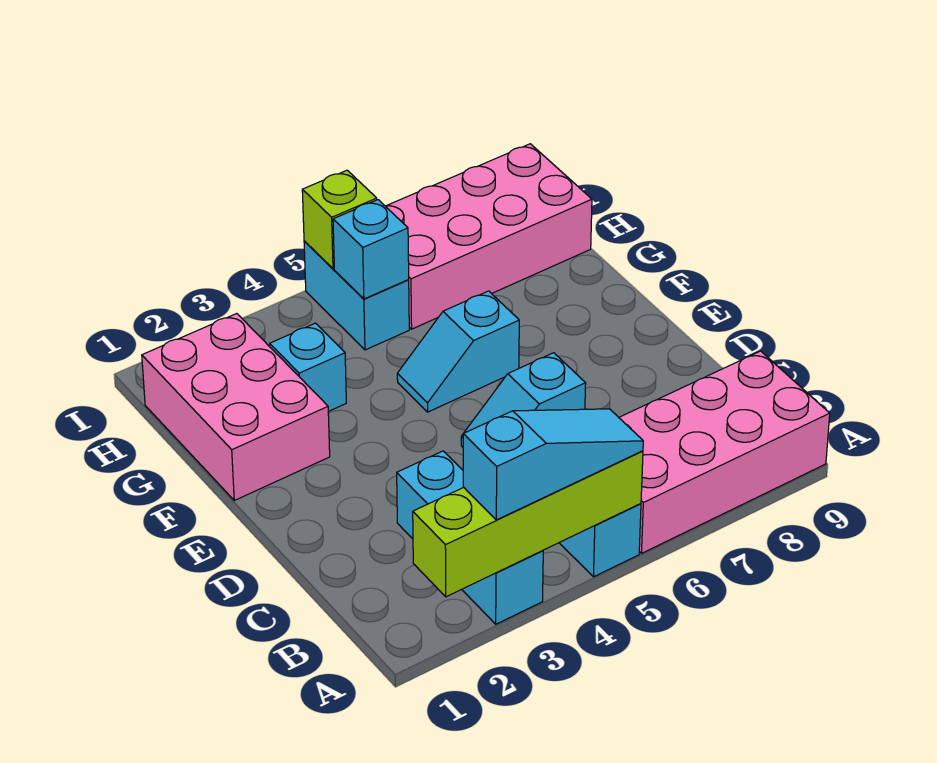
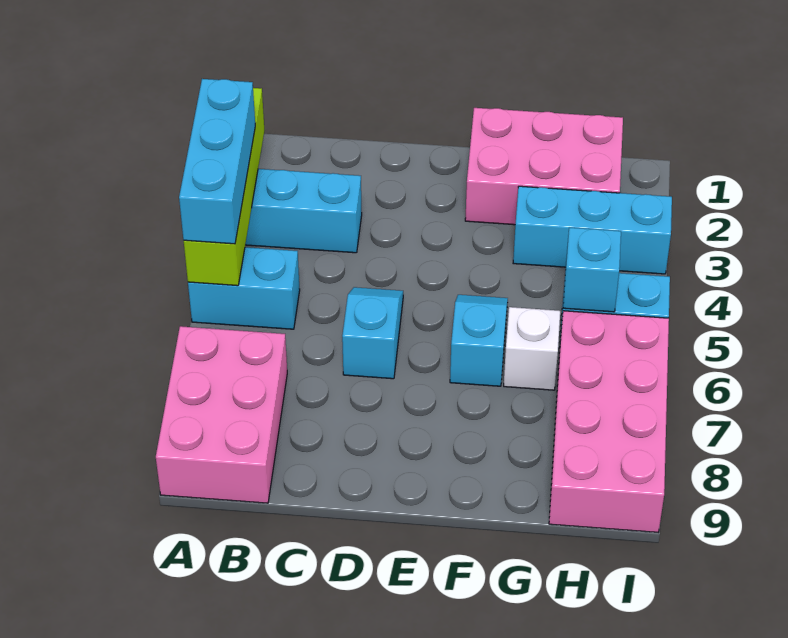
cyan 1x3 slope [463,409,643,520] -> cyan 1x3 brick [179,79,255,244]
pink 2x4 brick [619,351,830,553] -> pink 2x3 brick [156,326,287,503]
cyan 1x1 brick [270,323,346,411] -> cyan 1x3 brick [513,186,672,274]
none -> white 1x1 brick [504,307,560,390]
lime 1x1 brick [302,170,377,269] -> none

